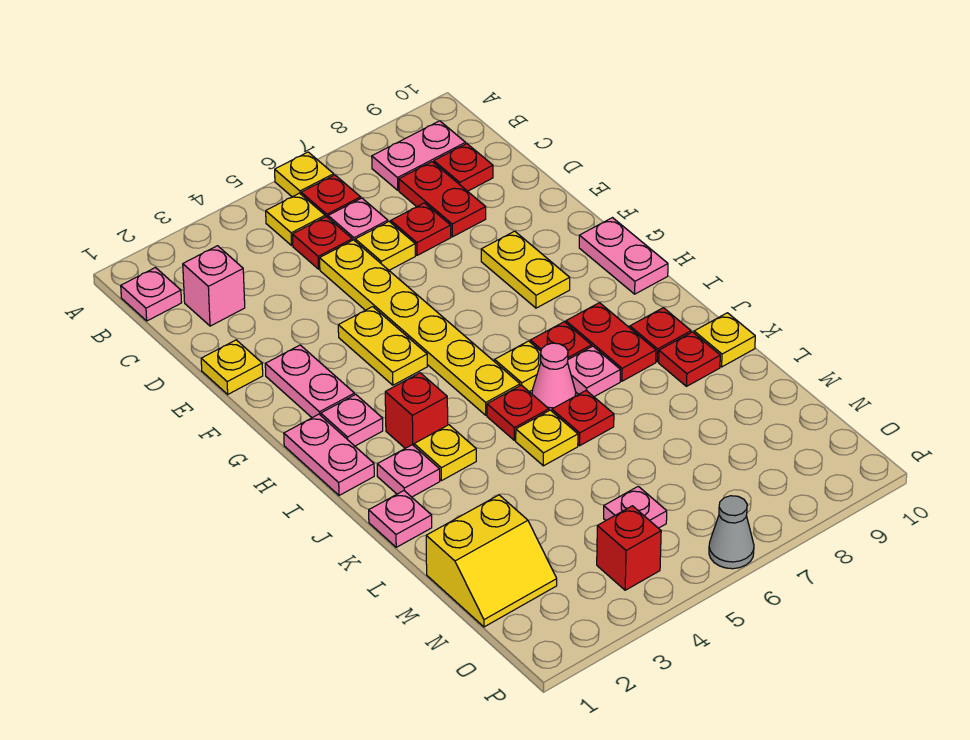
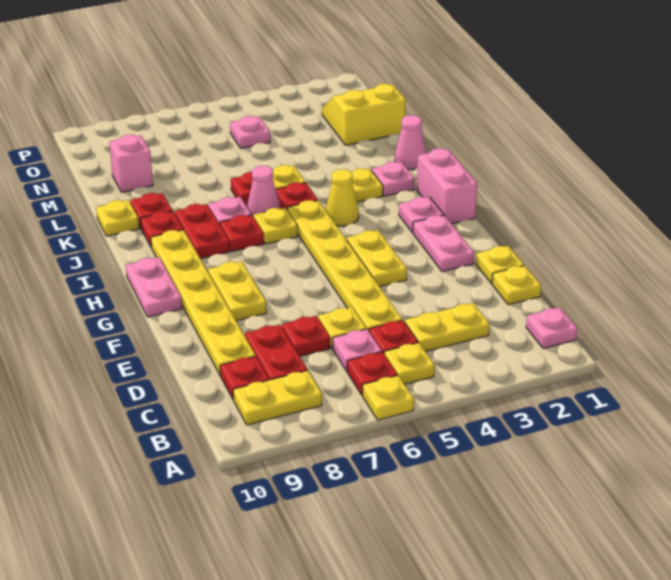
pink 1x2 plate [372,121,466,190] -> yellow 1x2 plate [233,370,322,425]
pink 1x1 brick [183,246,245,326] -> pink 1x1 brick moved to [109,135,153,192]
none -> yellow 1x2 plate [405,303,490,352]
none -> yellow 1x1 plate [492,266,541,305]
none -> yellow 1x6 plate [151,230,256,376]
pink 1x2 plate [284,414,374,495] -> pink 1x2 brick [417,148,477,224]
red 1x1 brick [385,373,448,448] -> none
none -> yellow 1x1 cone [326,169,359,226]
pink 1x1 plate [369,491,432,547] -> pink 1x1 cone [395,115,426,169]
red 1x1 brick [597,506,661,590] -> none
grey 1x1 cone [709,496,754,569] -> none

